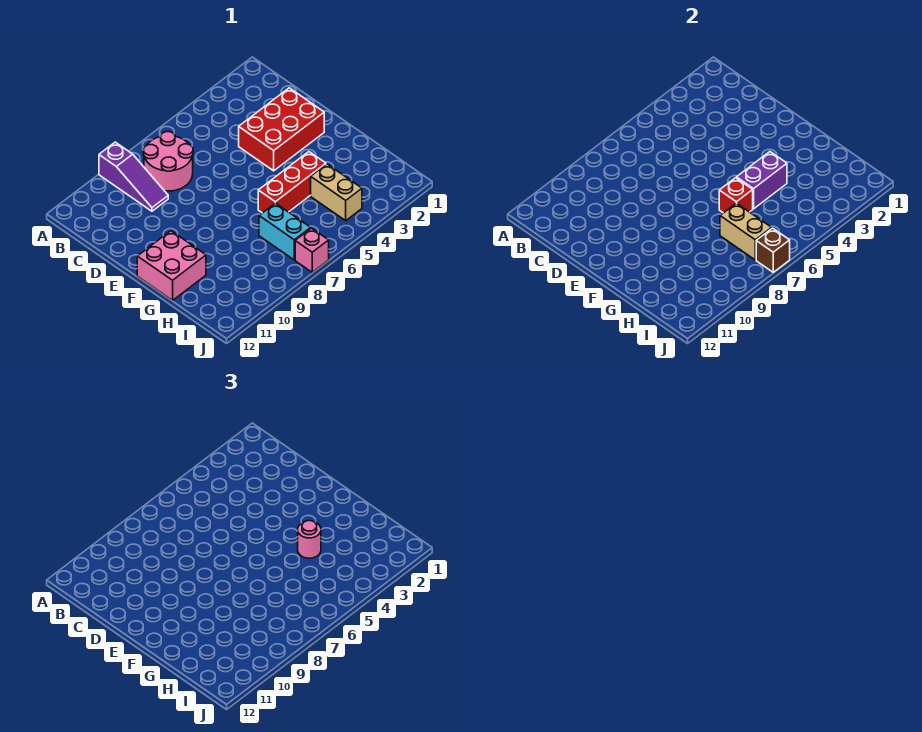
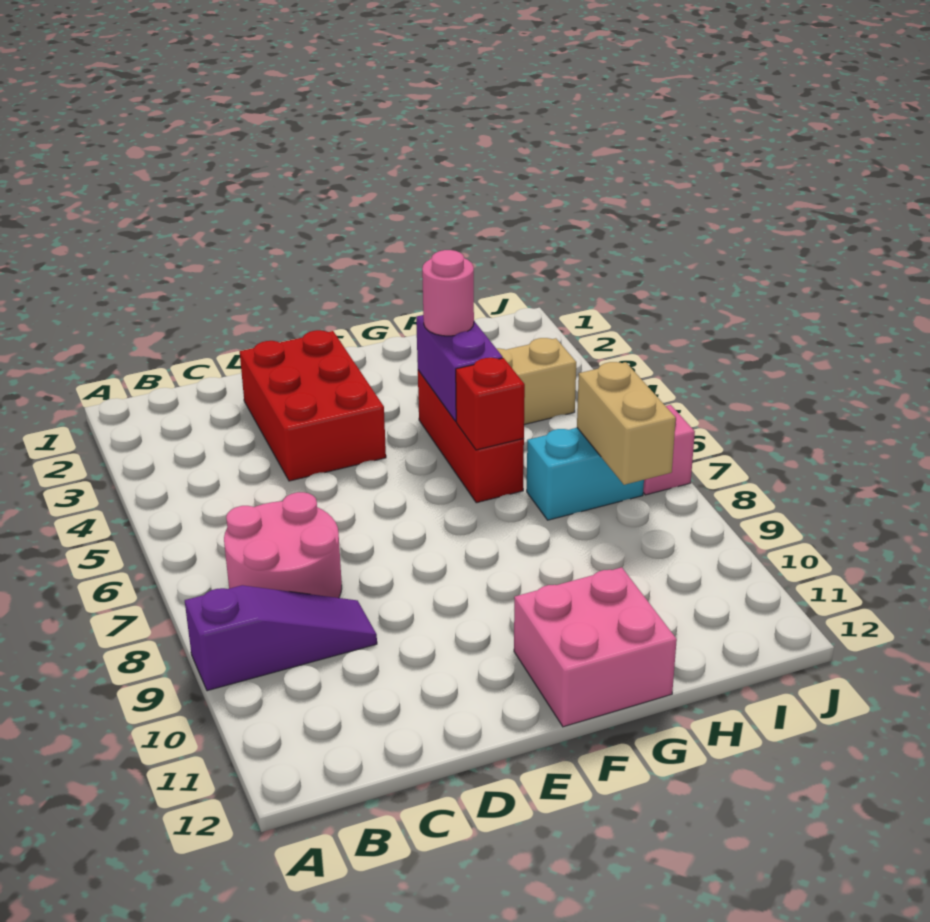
tan 1x2 brick [720,203,772,260] -> tan 1x2 brick turned to [577,362,676,485]
brown 1x1 brick [756,228,790,272] -> none

